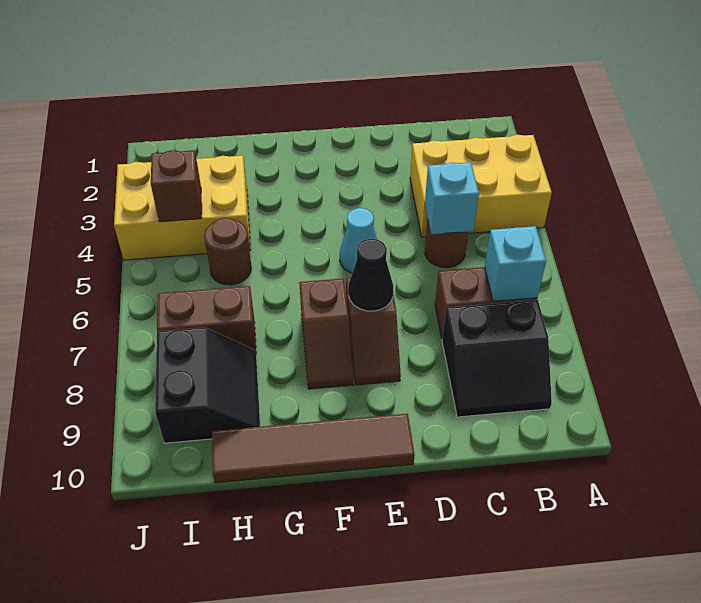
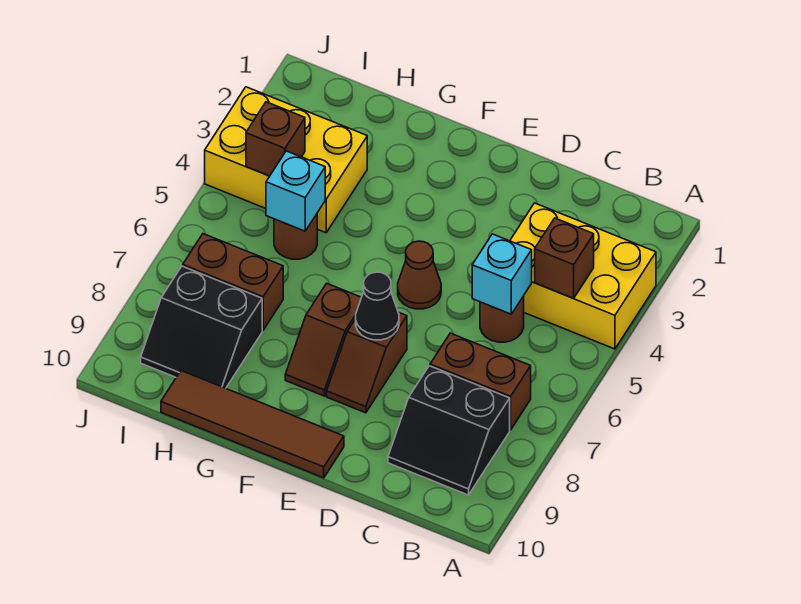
none -> brown 1x1 brick [535,218,594,298]
cyan 1x1 brick [485,226,546,301] -> cyan 1x1 brick moved to [266,151,325,231]
cyan 1x1 cone [340,208,377,273] -> brown 1x1 cone [398,241,441,309]
black 2x2 slope [155,327,260,443] -> black 2x2 slope turned to [141,266,262,388]

